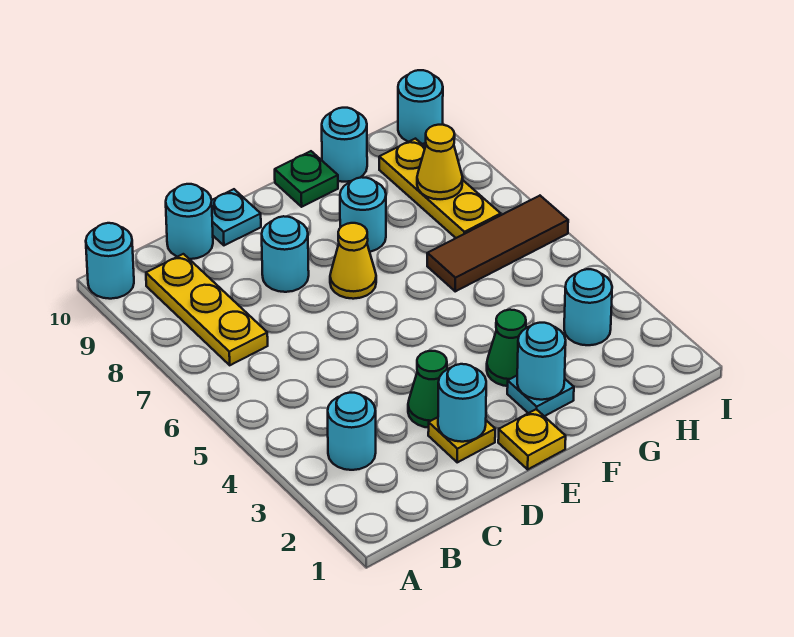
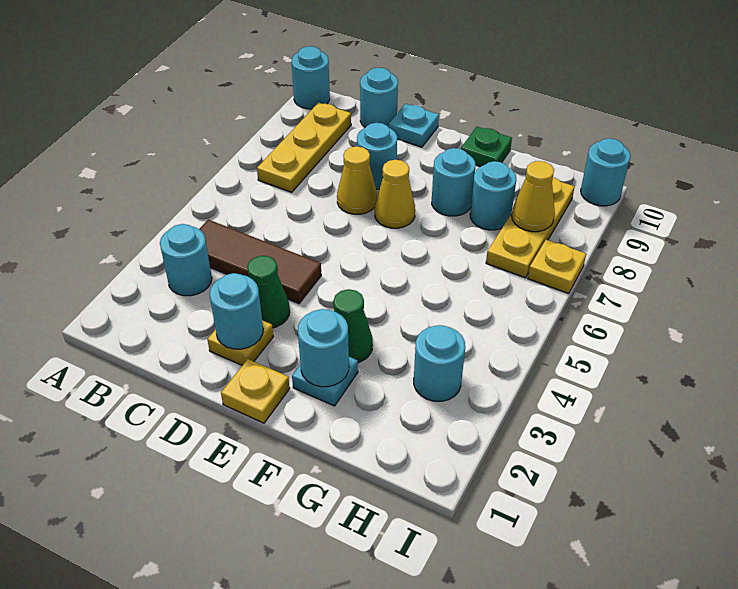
none -> yellow 1x1 cone [337,146,377,214]
brown 1x3 tile [427,196,568,291] -> brown 1x3 tile moved to [199,220,321,303]
cyan 1x1 round brick [322,108,367,182] -> cyan 1x1 round brick moved to [470,161,516,230]
none -> yellow 1x1 plate [528,240,586,294]

